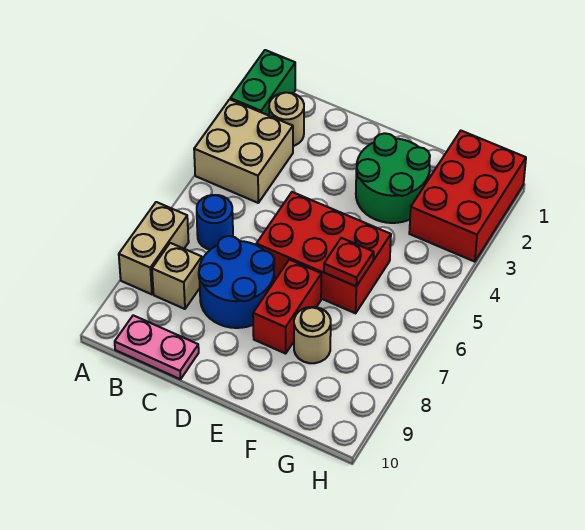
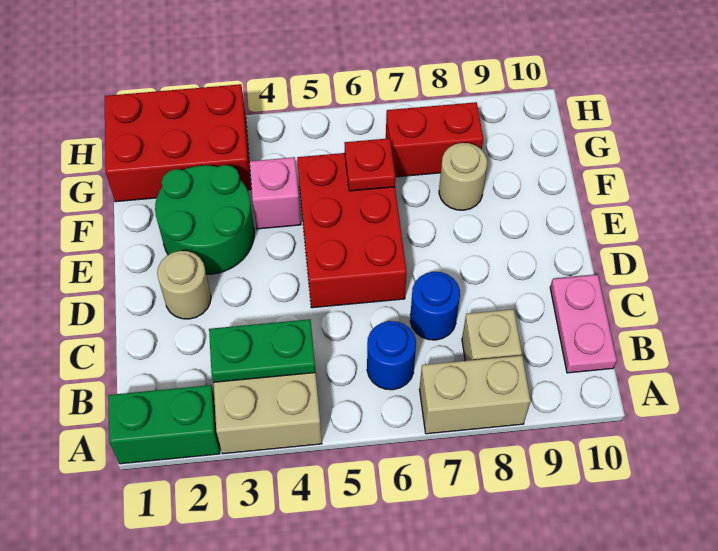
tan 1x1 round brick [269,92,304,146] -> tan 1x1 round brick moved to [157,251,211,319]
none -> green 1x2 plate [209,319,316,382]
blue 2x2 round brick [199,236,274,328] -> blue 1x1 round brick [410,272,460,340]
red 1x2 brick [253,260,321,354] -> red 1x2 brick moved to [386,102,483,177]
none -> pink 1x1 brick [250,157,301,229]

